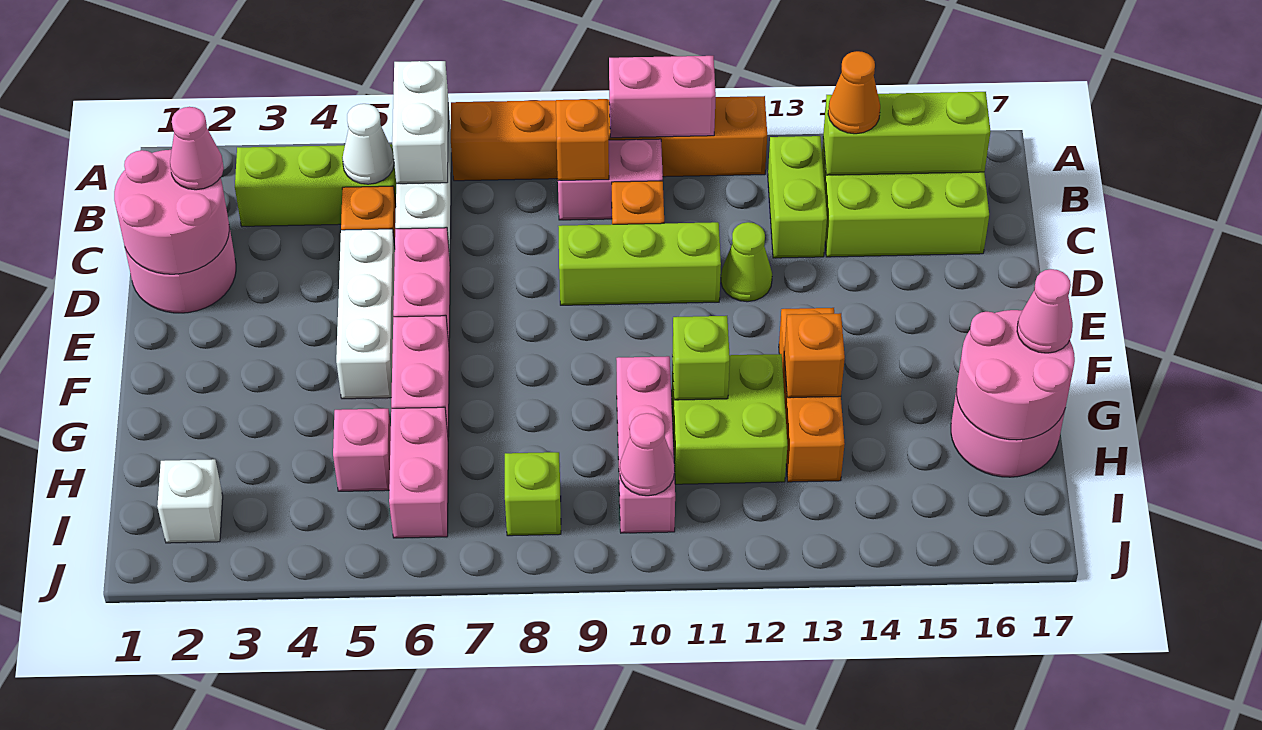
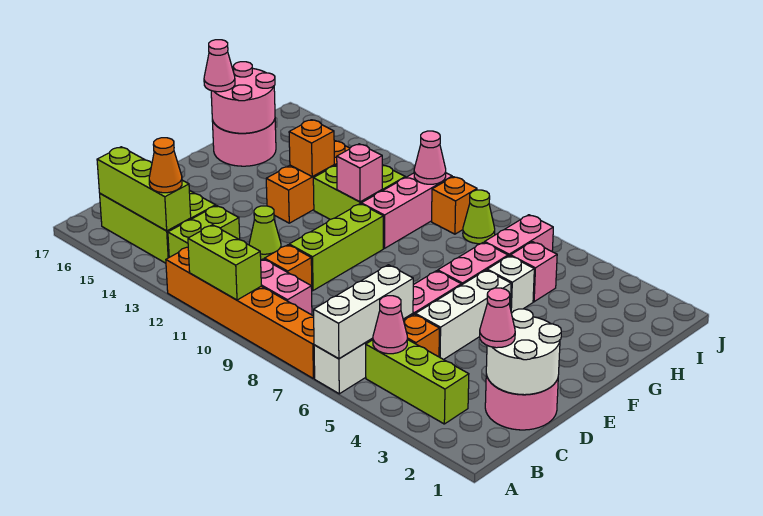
white 1x2 brick [392,61,448,184] -> white 1x3 brick [314,265,413,359]
pink 1x2 brick [609,56,716,138] -> lime 1x2 brick [188,225,261,300]
white 1x1 cone [342,104,394,184] -> pink 1x1 cone [373,296,407,354]
orange 1x1 brick [556,99,609,181] -> orange 1x1 brick moved to [432,177,477,234]
pink 2x2 round brick [114,150,229,274] -> white 2x2 round brick [486,309,561,395]
lime 1x3 brick [558,222,721,305] -> lime 1x3 brick turned to [289,204,383,290]
lime 1x1 brick [672,316,730,400] -> pink 1x1 brick [337,144,382,202]
white 1x1 brick [157,459,223,543] -> white 1x1 brick moved to [487,256,534,313]
lime 1x1 brick [505,452,561,536] -> lime 1x1 cone [463,190,495,244]

